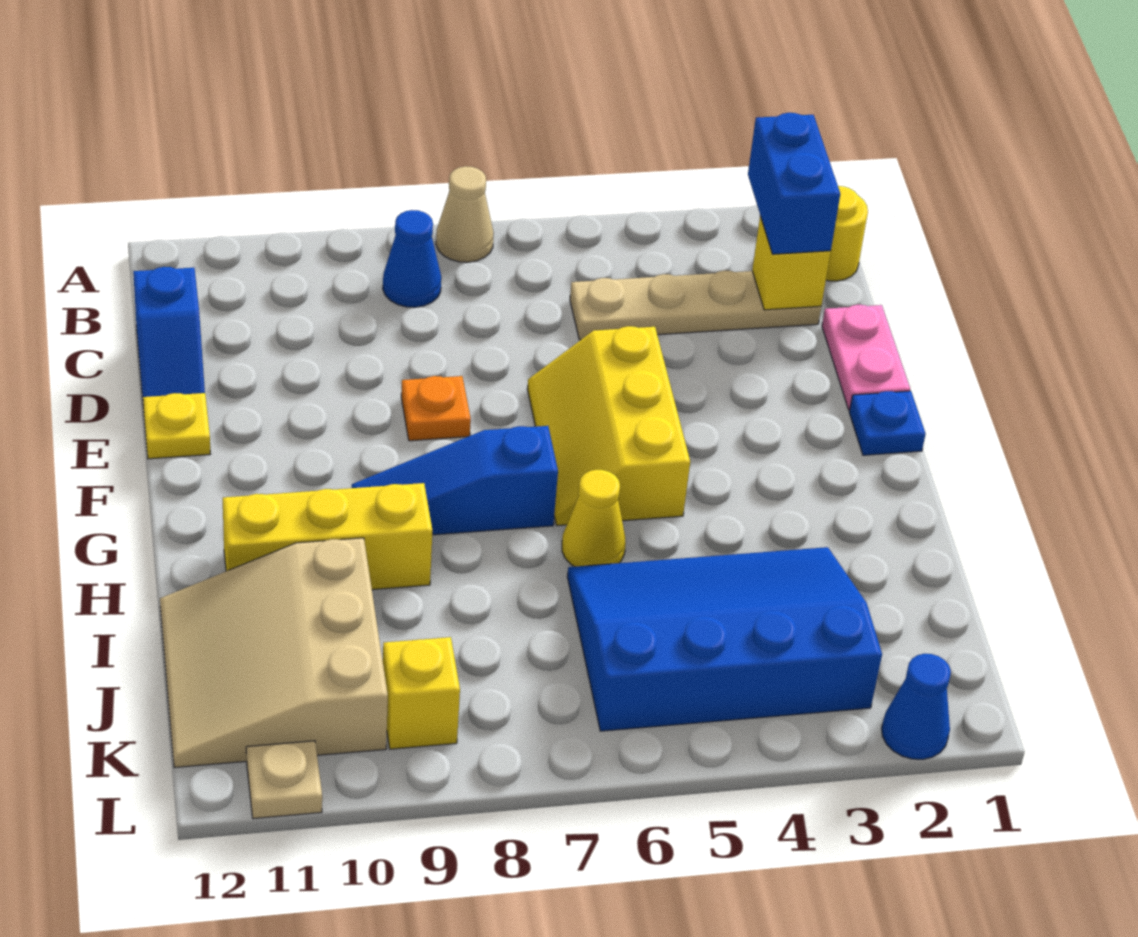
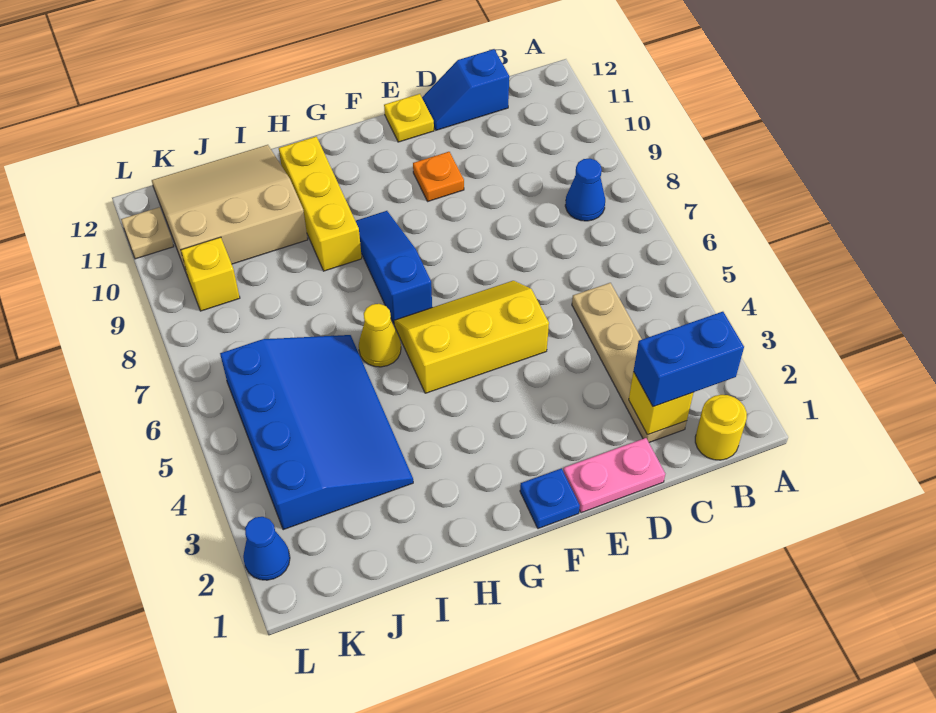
tan 1x1 cone [436,166,494,262] -> none
orange 1x1 plate [401,376,471,441] -> orange 1x1 plate moved to [413,152,464,201]

